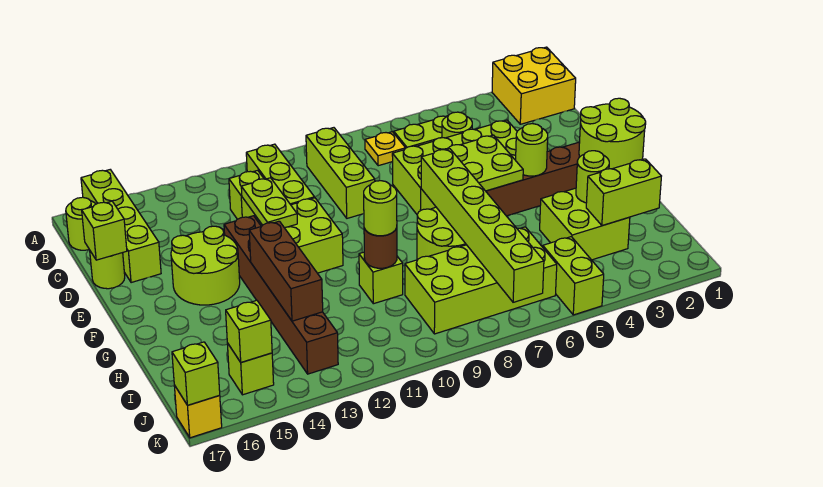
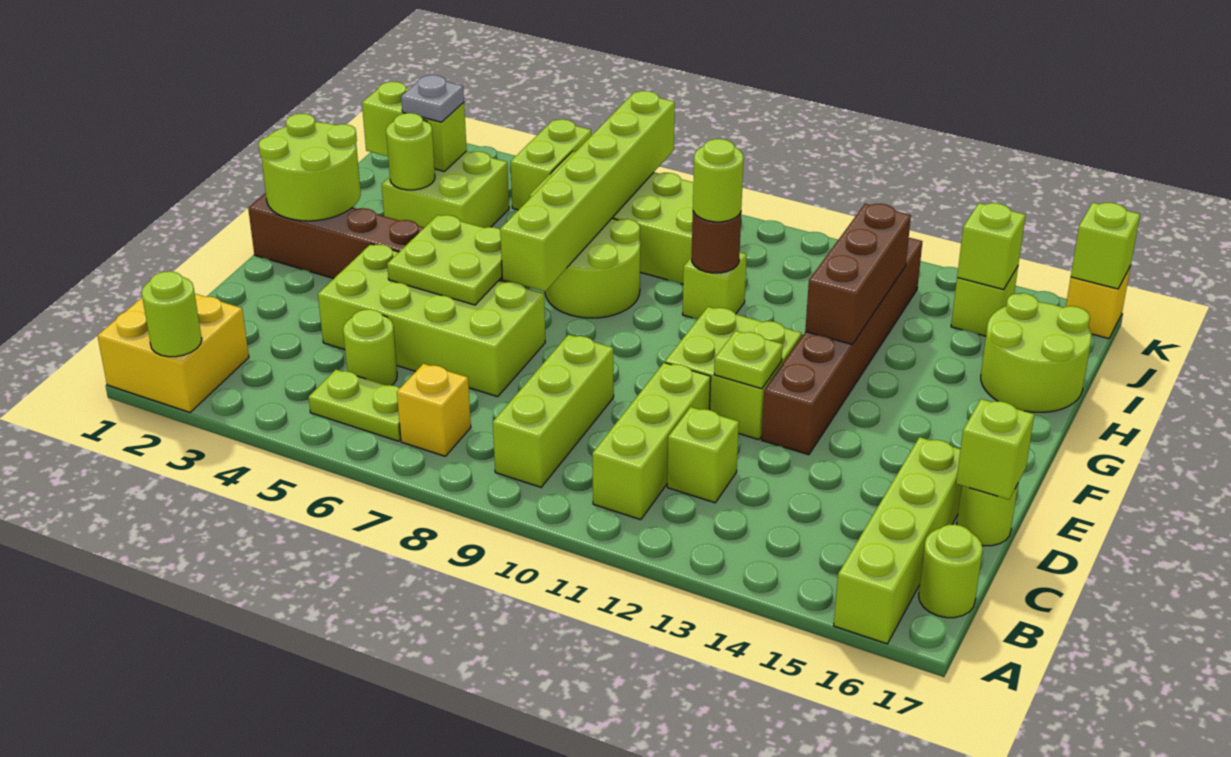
yellow 1x1 plate [365,132,405,166] -> yellow 1x1 brick [397,364,471,456]
lime 1x2 plate [241,178,297,228] -> lime 1x1 plate [714,331,783,389]
lime 2x2 round brick [171,226,240,305] -> lime 2x2 round brick moved to [981,293,1091,412]
lime 1x1 round brick [516,124,548,176] -> lime 1x1 round brick moved to [142,271,202,357]
none -> grey 1x1 plate [401,75,464,122]

